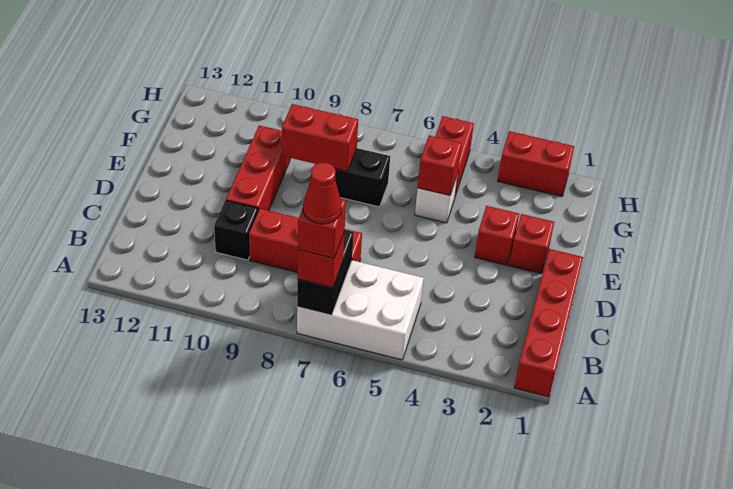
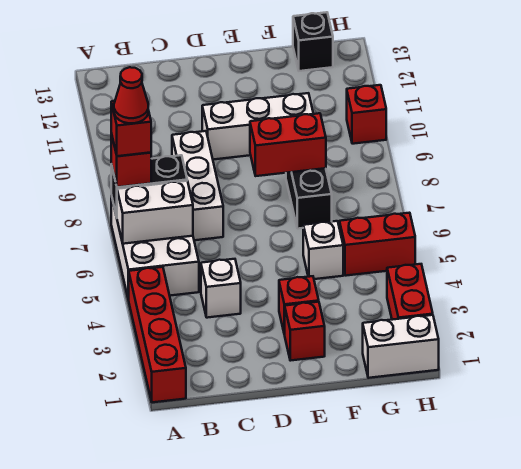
red 1x4 brick [514,249,583,397] -> red 1x4 brick turned to [129,267,186,402]
none -> white 1x2 brick [117,181,193,244]
none -> white 1x1 brick [201,259,241,318]
red 1x3 brick [249,209,362,272] -> white 1x3 brick [172,131,223,240]
black 1x1 brick [214,200,258,260] -> black 1x1 brick moved to [293,12,333,71]
red 1x3 brick [226,125,290,211] -> white 1x3 brick [202,93,313,160]
red 1x1 brick [418,136,462,195] -> red 1x1 brick moved to [347,85,386,144]
red 1x2 brick [282,104,358,171] -> red 1x2 brick turned to [250,113,326,176]
none -> white 1x2 brick [363,315,439,378]

